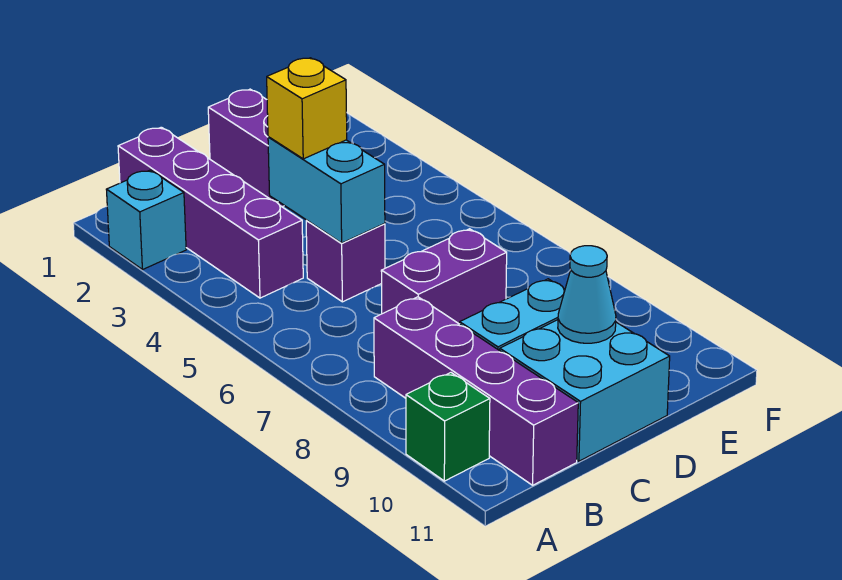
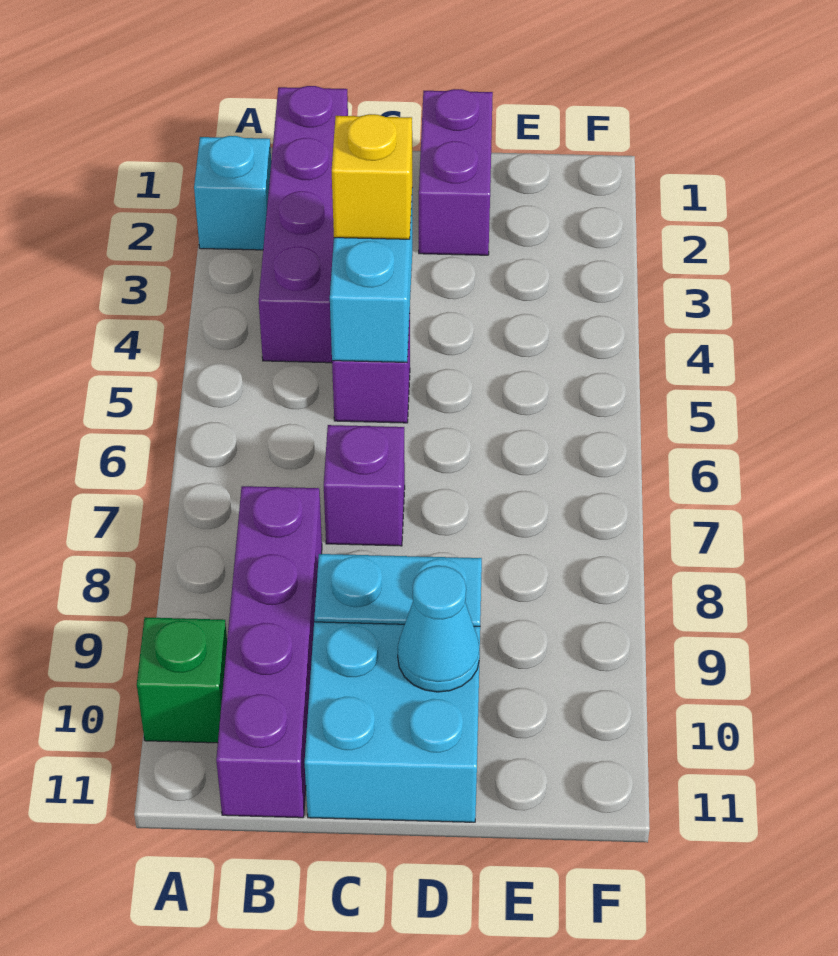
purple 1x2 brick [381,229,507,324] -> purple 1x1 brick [324,425,405,546]

